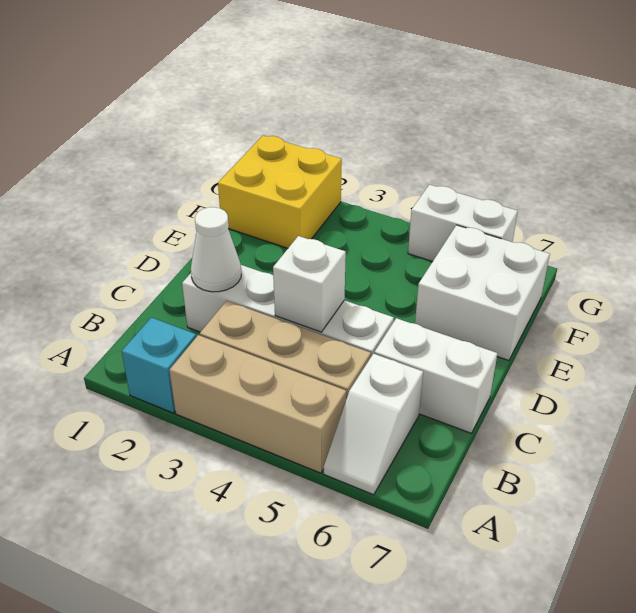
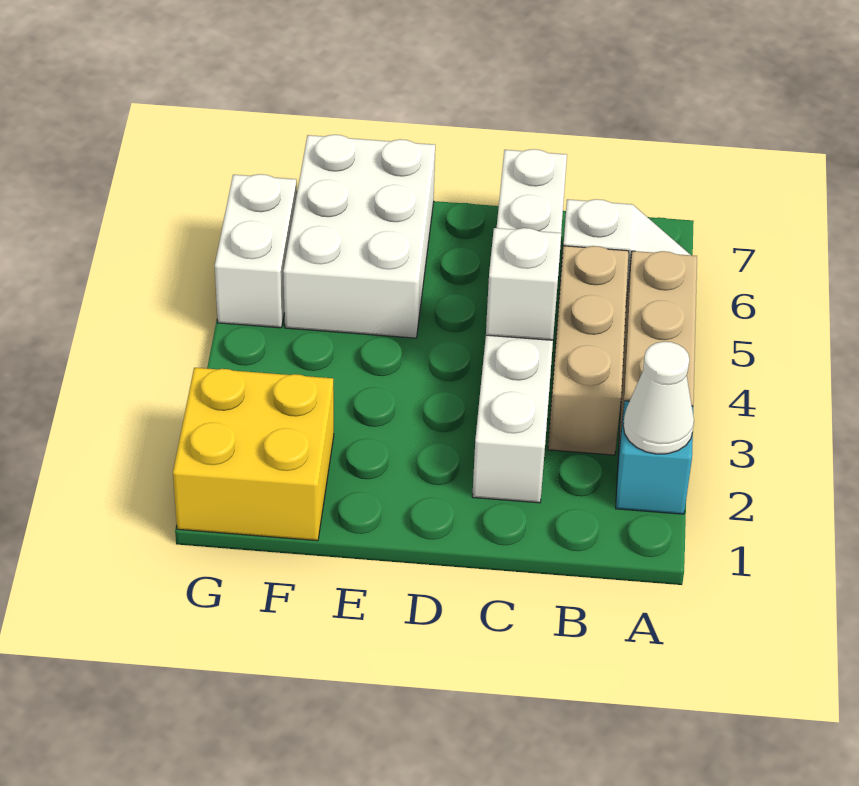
white 1x1 cone [191,207,241,292] -> white 1x1 cone moved to [623,342,694,454]
white 2x2 brick [415,225,550,361] -> white 2x3 brick [283,135,435,338]

